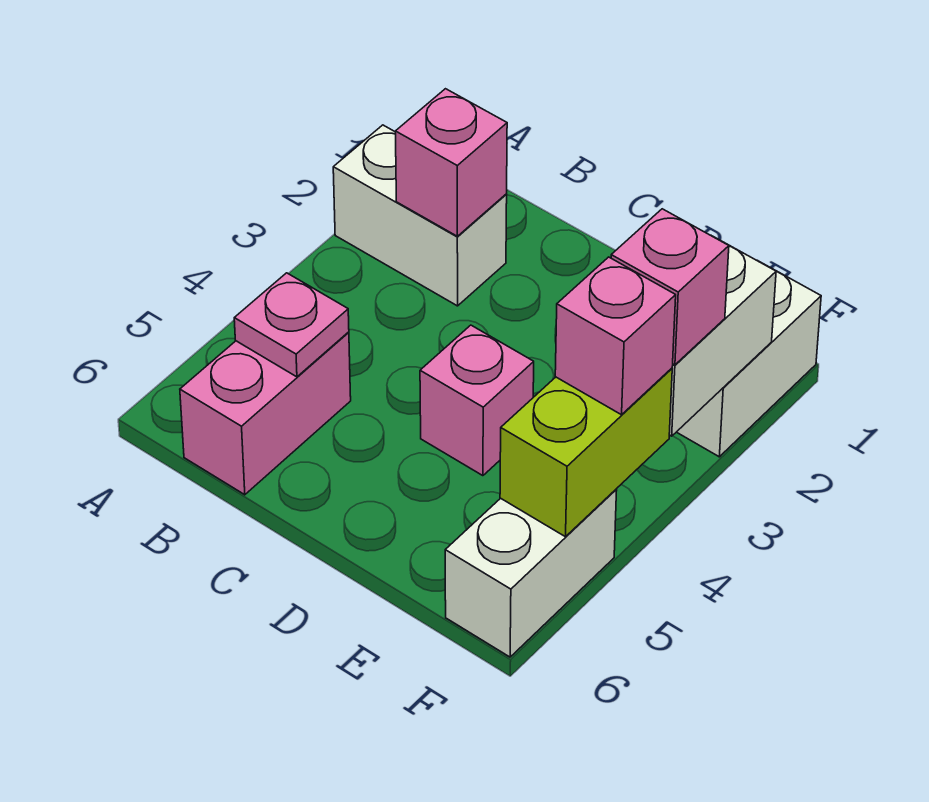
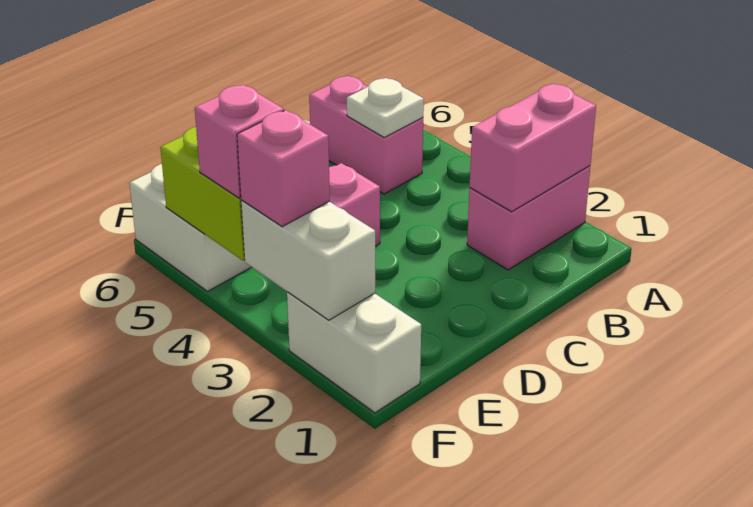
white 1x2 brick [333,125,507,306] -> pink 1x2 brick [467,166,590,270]
pink 1x1 brick [395,89,507,236] -> pink 1x2 brick [470,84,596,212]
pink 1x1 plate [234,273,349,377] -> white 1x1 plate [347,78,424,137]

